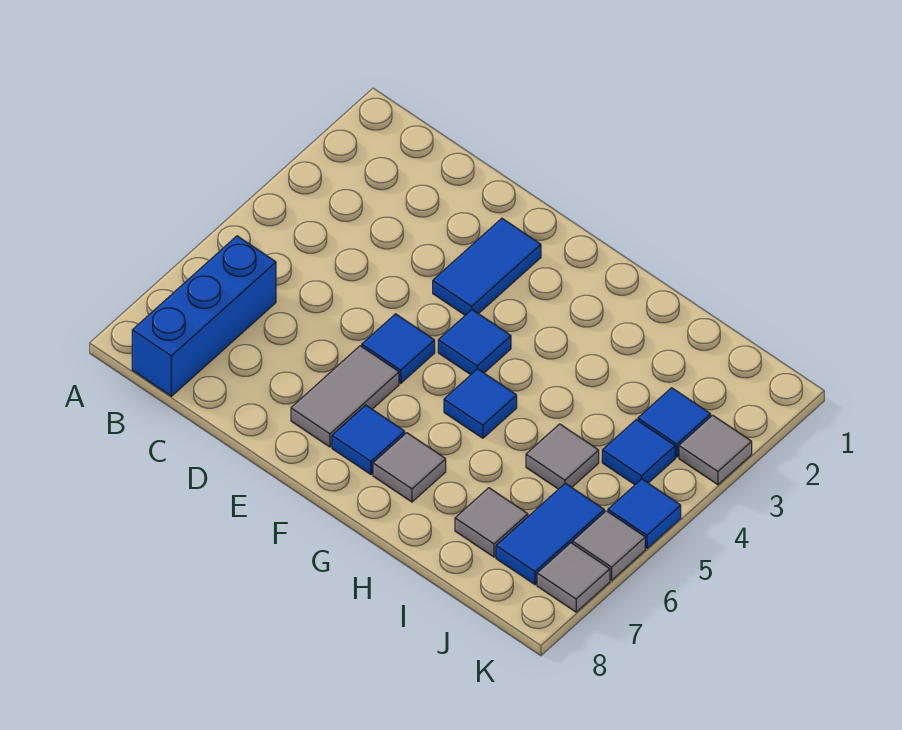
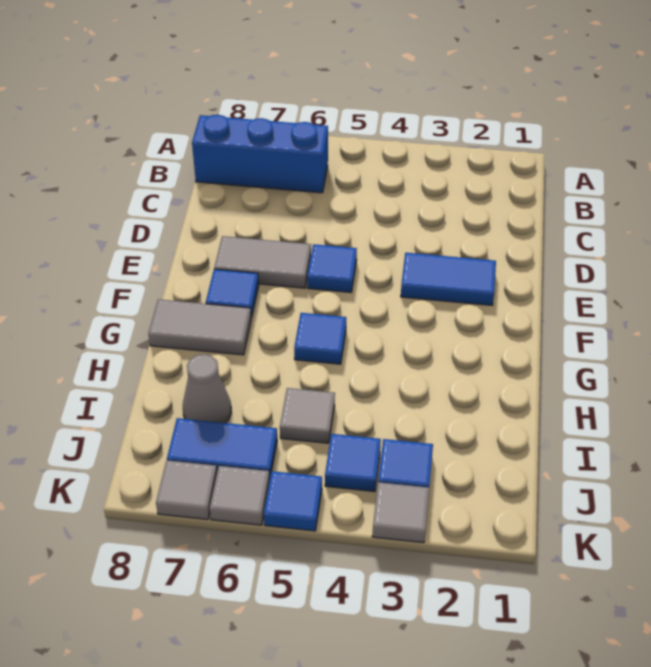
blue 1x1 tile [438,310,511,375] -> none
grey 1x1 tile [373,433,446,502] -> grey 1x2 tile [148,299,251,355]
grey 1x1 tile [455,488,528,557] -> grey 1x1 cone [183,354,231,423]

